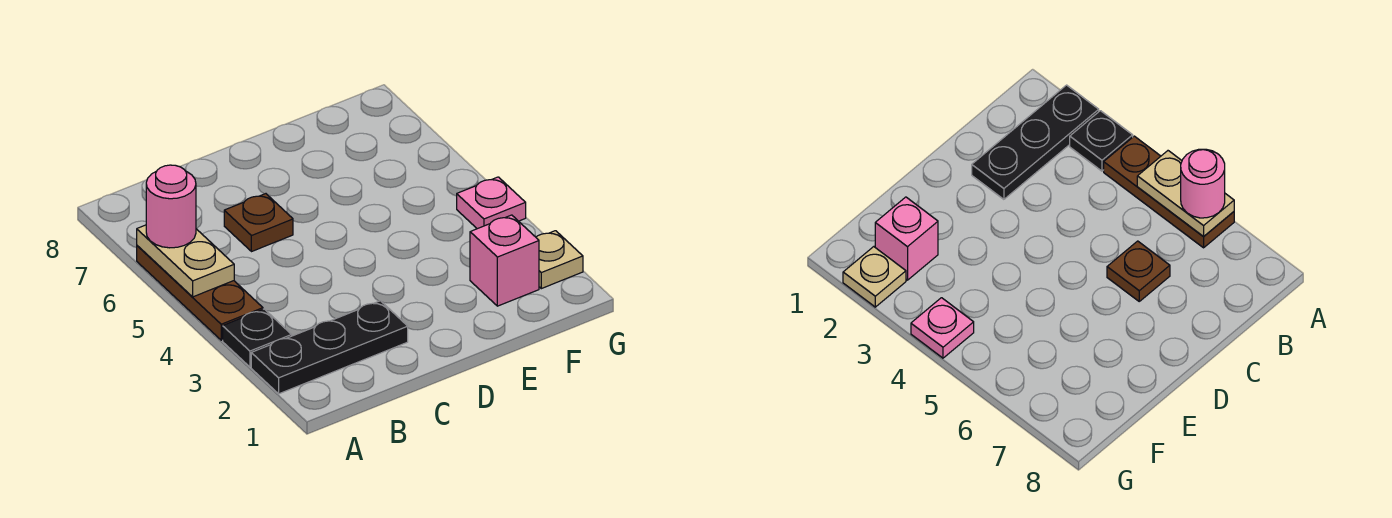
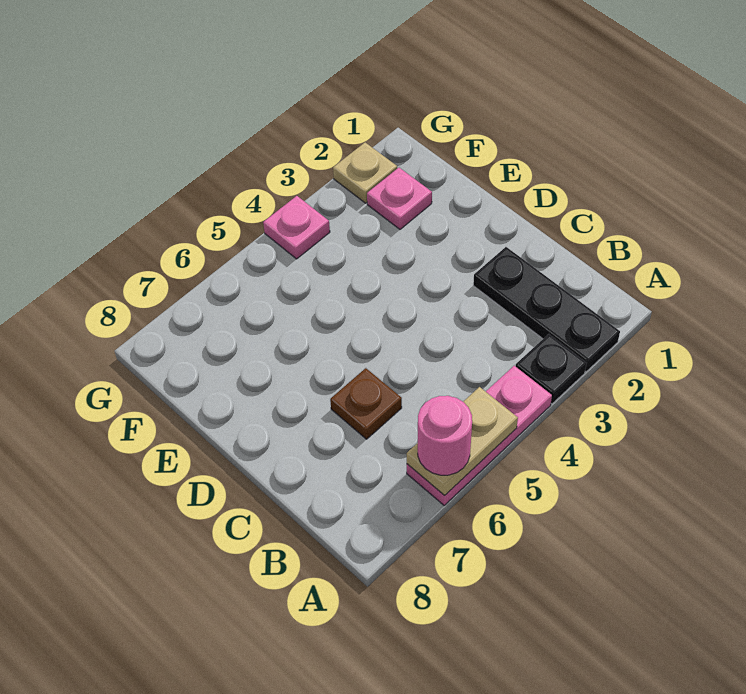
brown 1x3 plate [137,246,263,340] -> pink 1x3 plate [407,366,552,505]
pink 1x1 brick [470,215,539,306] -> pink 1x1 plate [367,168,432,229]

